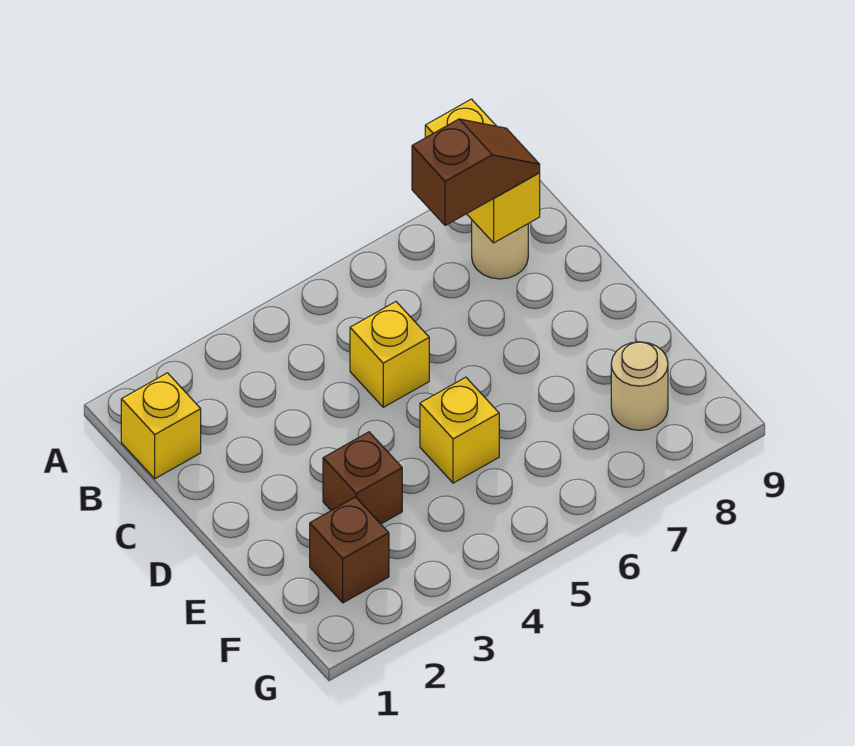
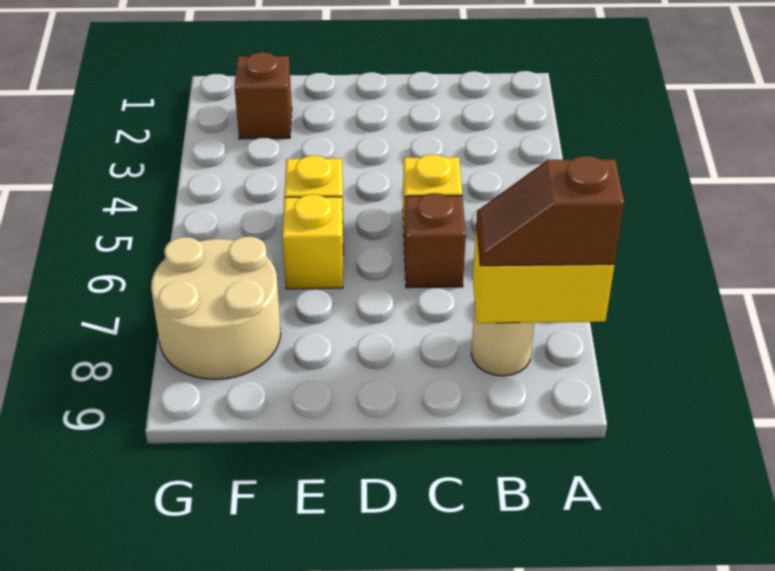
yellow 1x1 brick [121,373,201,479] -> yellow 1x1 brick moved to [282,195,343,289]
brown 1x2 slope [412,119,540,226] -> brown 1x2 slope turned to [476,156,624,266]
brown 1x1 brick [323,432,402,524] -> brown 1x1 brick moved to [404,193,466,288]
tan 1x1 round brick [611,342,668,430] -> tan 2x2 round brick [151,237,281,379]

